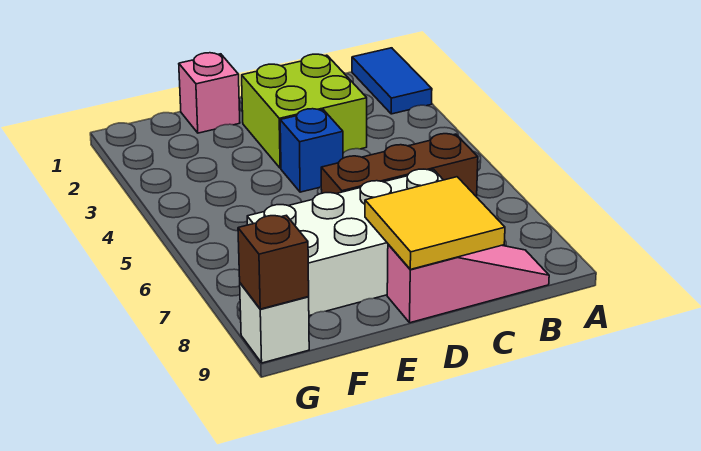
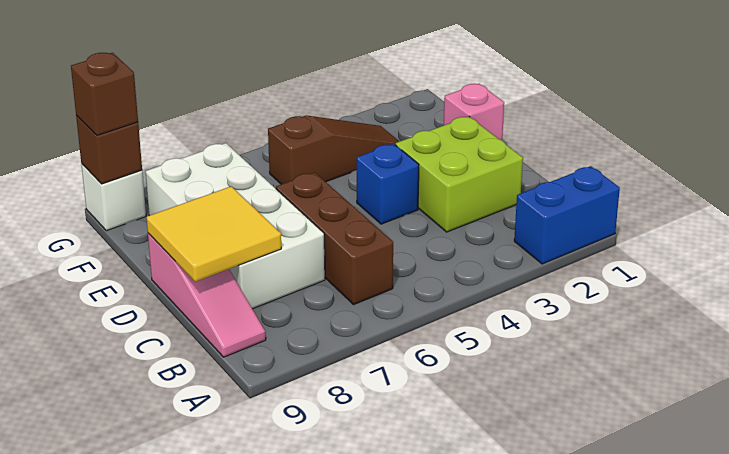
blue 1x2 tile [352,48,432,114] -> blue 1x2 brick [514,166,620,264]
none -> brown 1x3 slope [268,115,399,184]
none -> brown 1x1 brick [71,53,138,135]

